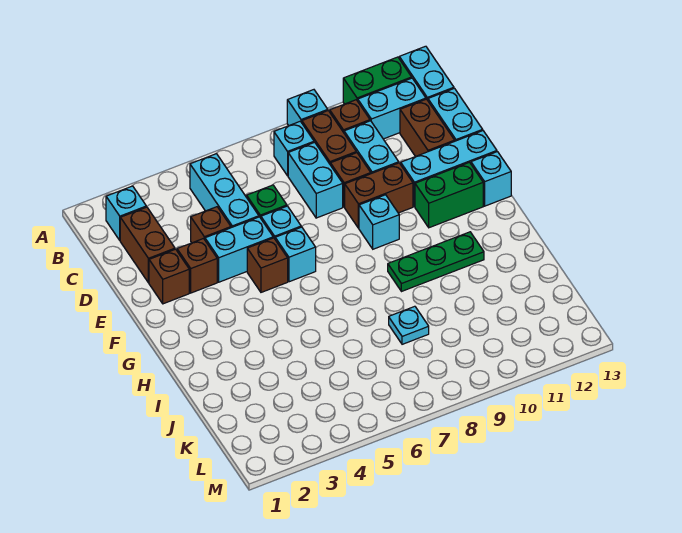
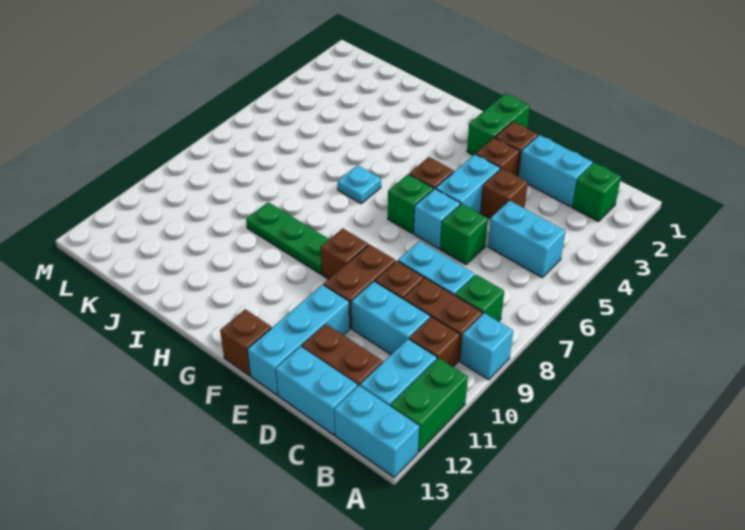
cyan 1x1 brick [106,186,146,240] -> green 1x1 brick [572,163,621,221]
cyan 1x3 brick [190,154,259,228] -> cyan 1x2 brick [488,201,565,277]
cyan 1x1 brick [274,121,314,176] -> green 1x1 brick [455,274,504,322]
brown 1x2 brick [120,207,175,283] -> cyan 1x2 brick [519,135,593,207]
cyan 1x1 brick [275,227,316,282] -> green 1x1 brick [388,174,433,233]
cyan 1x1 brick [359,195,399,249] -> brown 1x1 brick [321,228,368,279]
green 1x2 brick [415,162,483,228] -> green 1x2 brick moved to [467,93,530,155]
cyan 1x1 brick [471,152,511,206] -> brown 1x1 brick [220,309,271,376]
green 1x3 plate [388,232,484,292] -> green 1x3 plate turned to [246,202,329,274]
cyan 1x1 plate [389,306,429,344] -> cyan 1x1 plate moved to [338,165,381,203]

